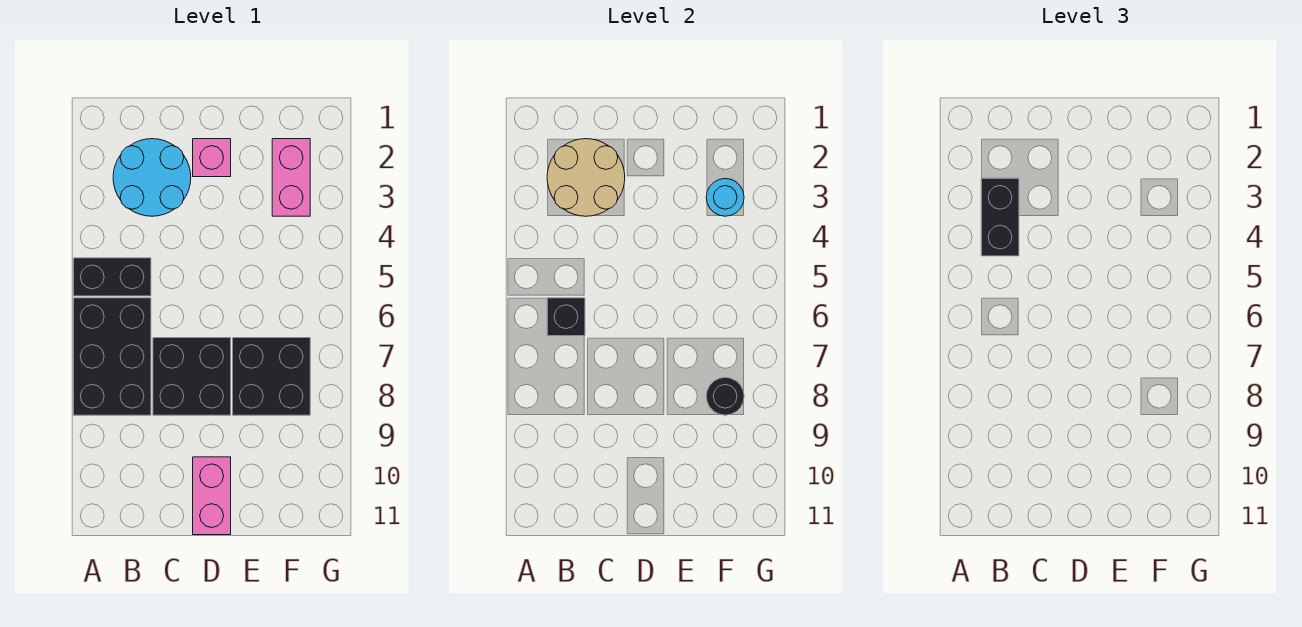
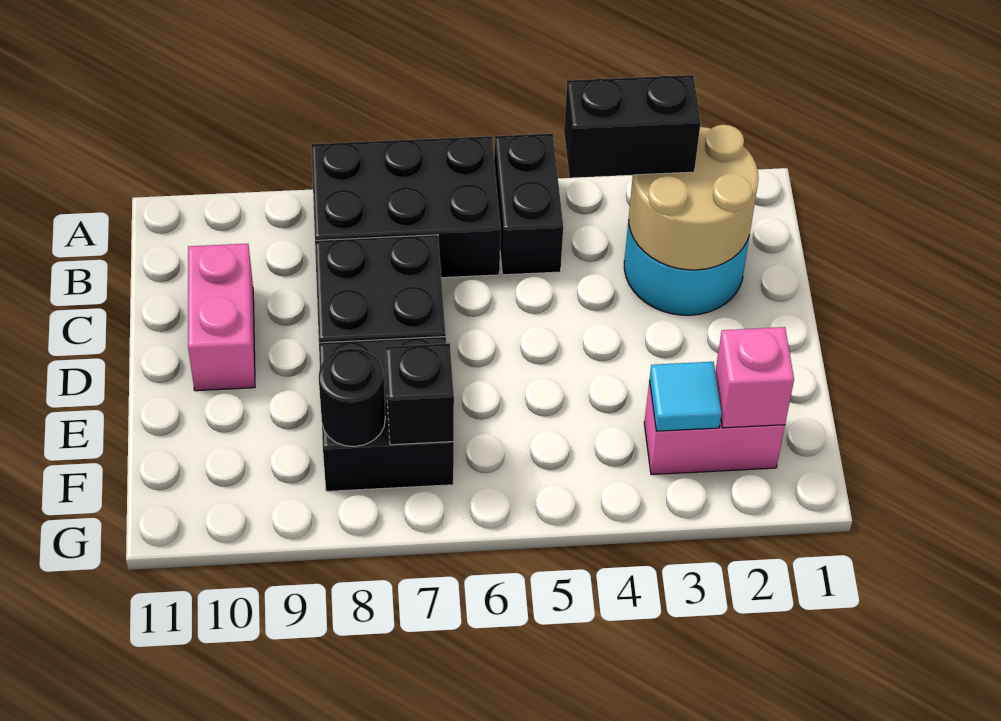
black 1x1 brick [547,298,585,336] -> black 1x1 brick moved to [385,343,454,445]
pink 1x1 brick [193,139,231,177] -> pink 1x1 brick moved to [715,327,794,428]
pink 1x2 brick [193,457,231,535] -> pink 1x2 brick turned to [188,244,255,391]
cyan 1x1 round brick [706,179,744,216] -> cyan 1x1 tile [649,362,722,431]

